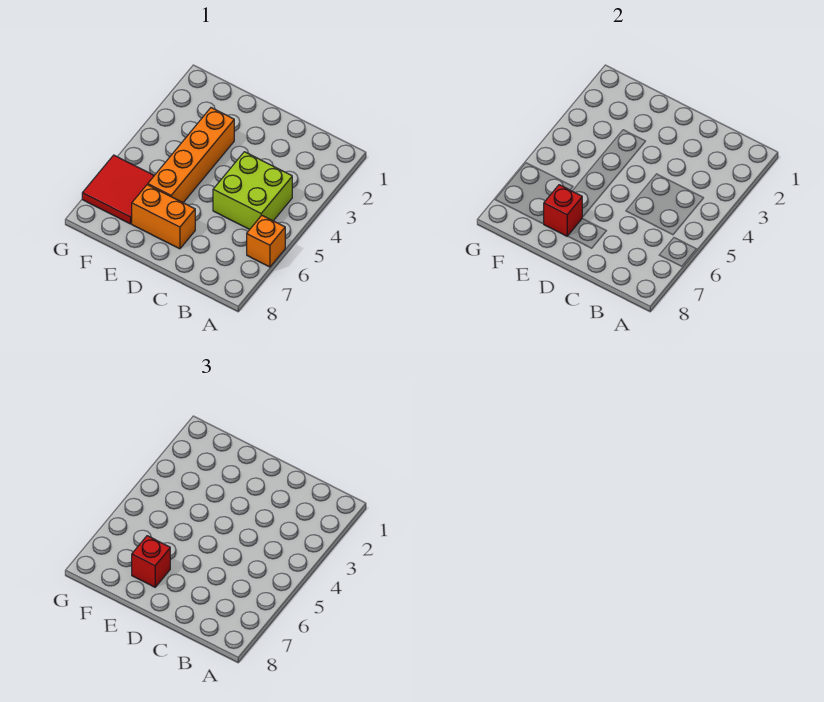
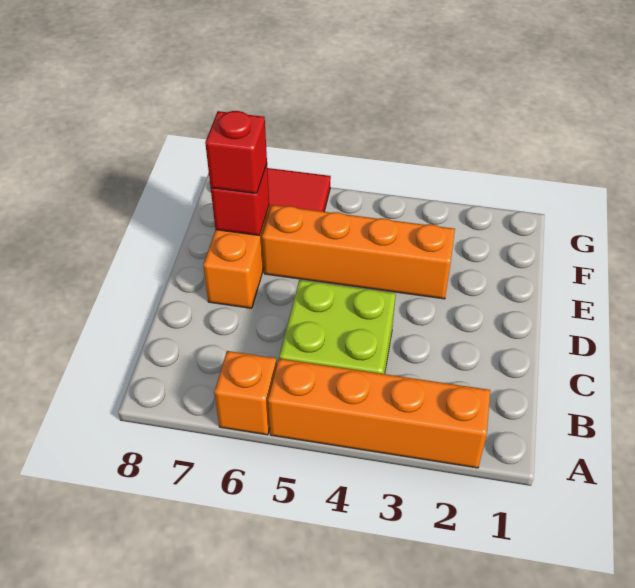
none -> orange 1x4 brick [268,359,490,468]

